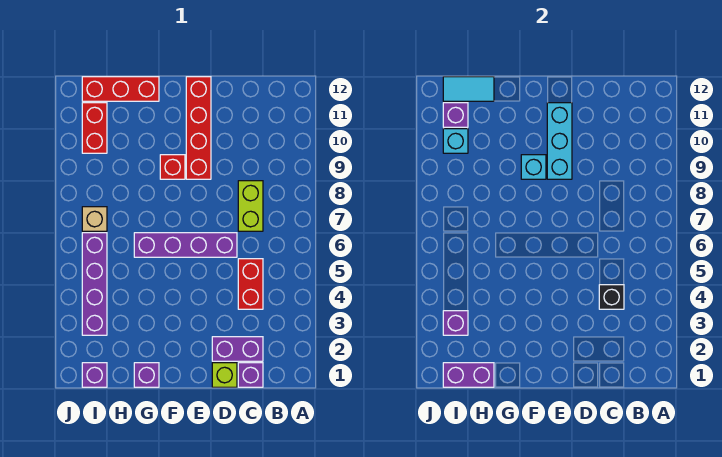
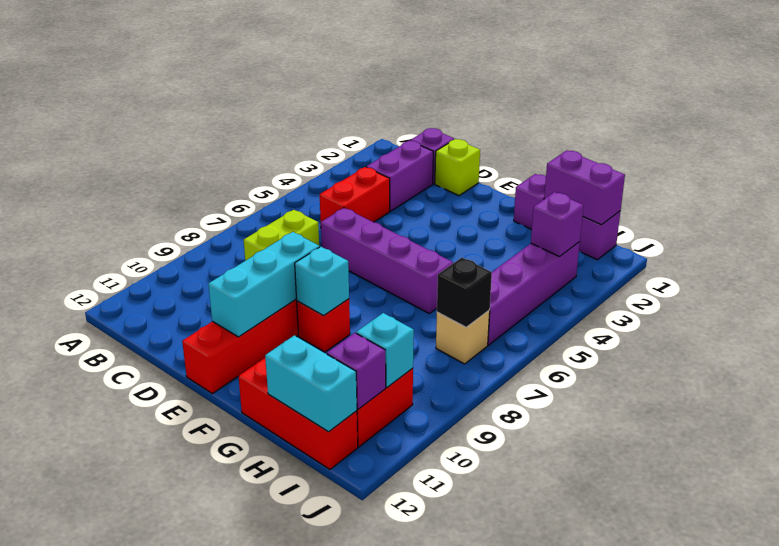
purple 1x2 brick [212,337,263,361] -> purple 1x2 brick turned to [366,141,433,211]
black 1x1 brick [599,285,624,309] -> black 1x1 brick moved to [437,258,492,327]
cyan 1x2 tile [443,77,494,101] -> cyan 1x2 brick [265,335,357,432]

